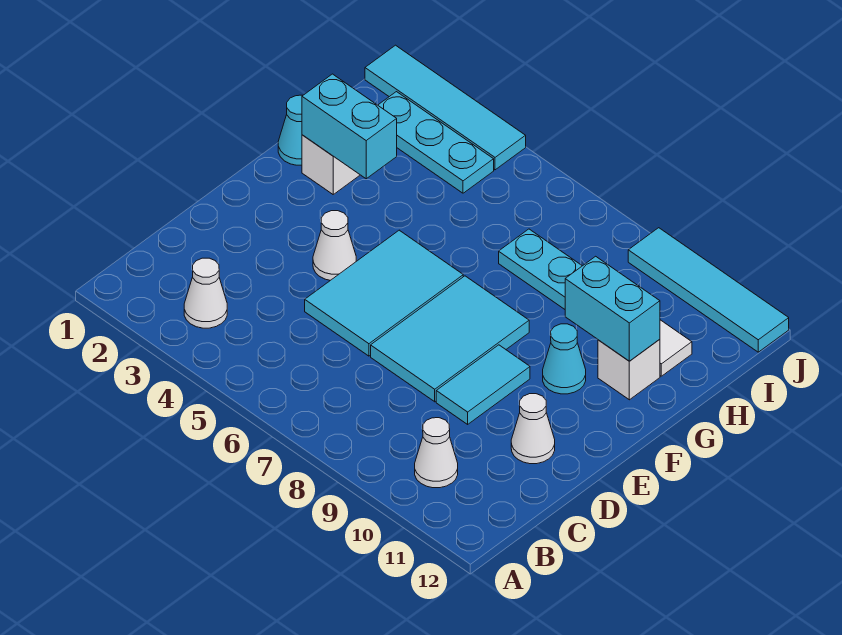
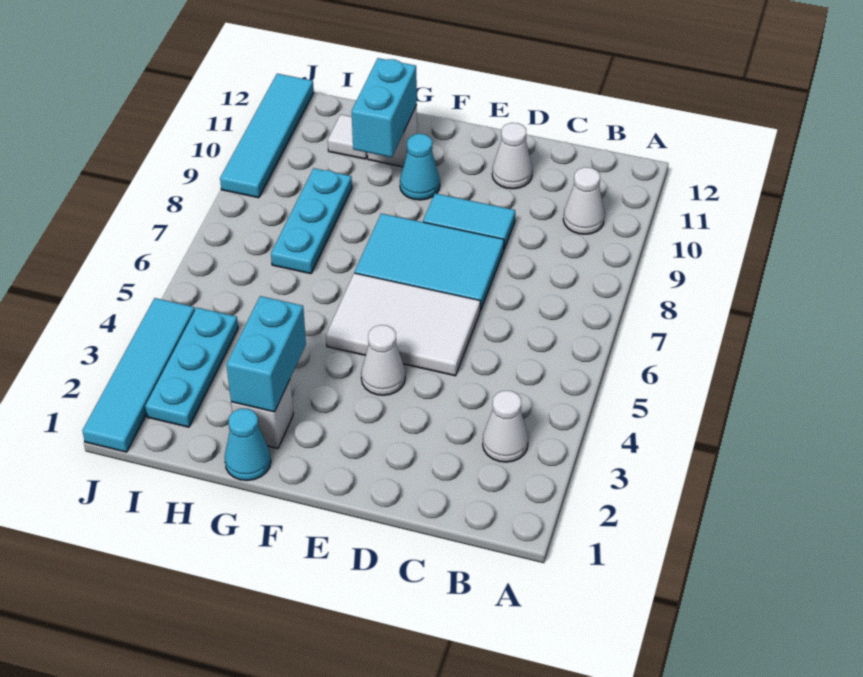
cyan 2x3 tile [305,230,463,356] -> white 2x3 tile [326,273,480,376]

